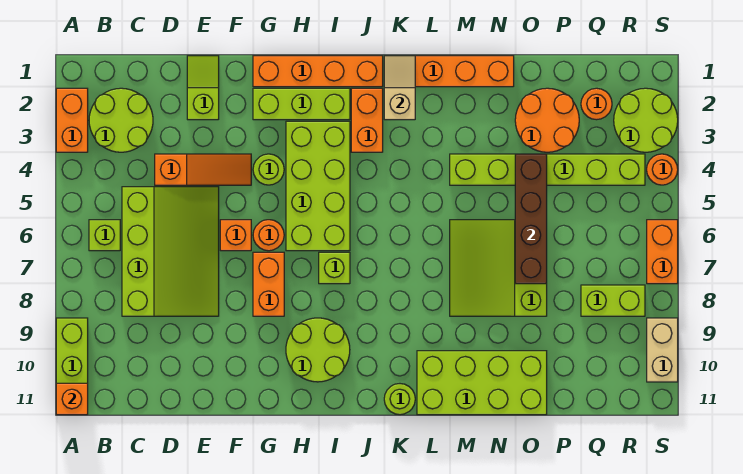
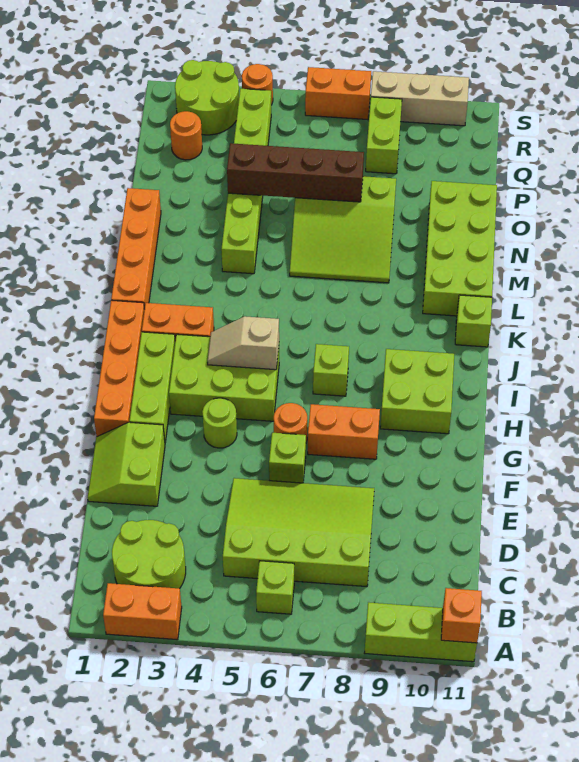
orange 1x3 slope [155,154,251,185] -> none
lime 1x2 slope [187,56,219,120] -> lime 2x2 slope [88,422,165,506]
orange 1x1 brick [220,220,251,251] -> lime 1x1 brick [269,433,306,483]
lime 2x4 brick [286,121,350,251] -> lime 2x3 brick [169,334,279,421]
lime 2x2 round brick [286,318,350,382] -> lime 2x2 brick [380,349,454,434]
tan 1x2 slope [384,56,415,120] -> tan 1x2 slope moved to [208,316,279,370]
lime 1x1 round brick [384,384,415,415] -> lime 1x1 brick [455,295,492,347]
orange 2x2 round brick [515,88,579,152] -> none
tan 1x2 brick [647,318,678,382] -> tan 1x3 brick [371,71,469,126]

